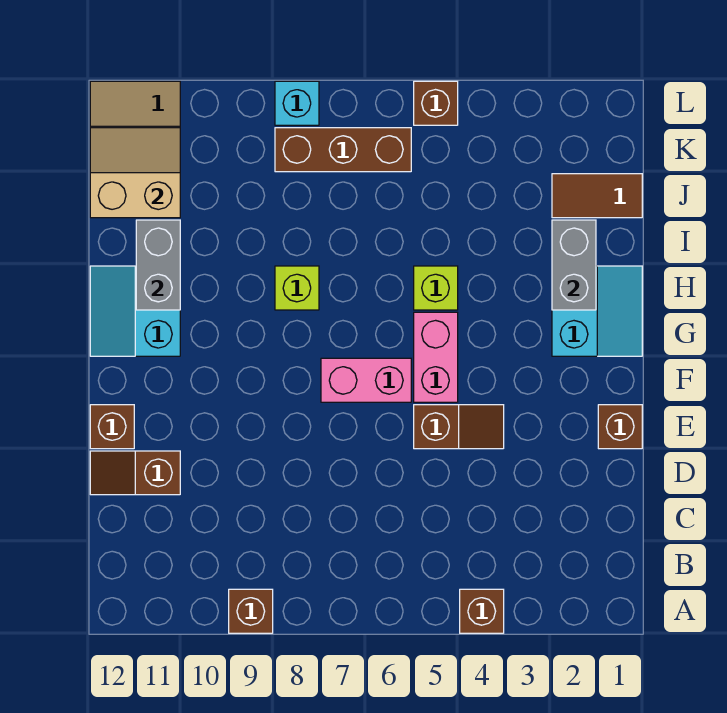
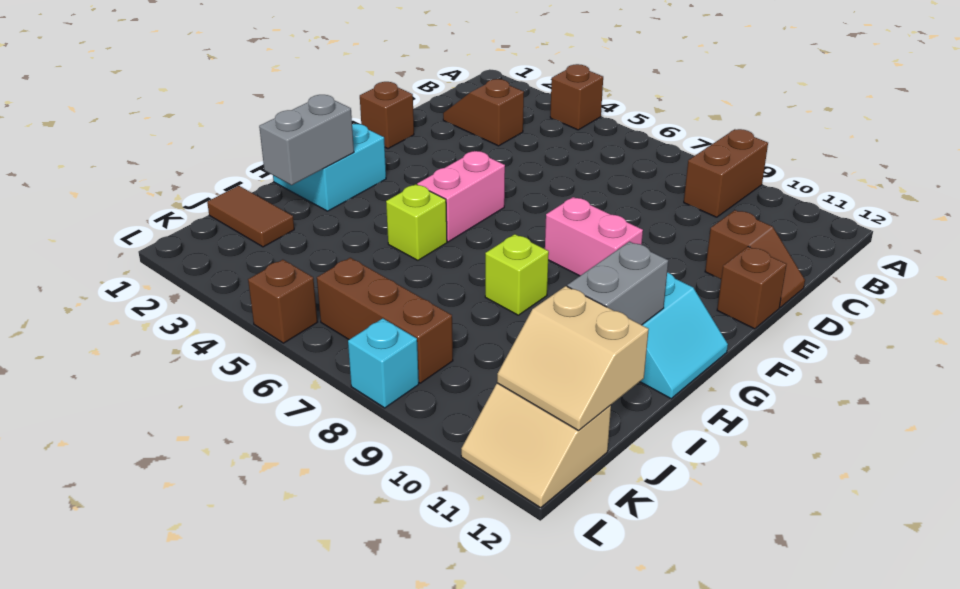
brown 1x1 brick [229,589,273,633] -> brown 1x2 brick [684,129,768,217]
brown 1x2 slope [414,405,504,449] -> brown 1x2 slope moved to [443,79,524,146]
pink 1x2 brick [321,358,411,402] -> pink 1x2 brick moved to [545,197,643,276]

